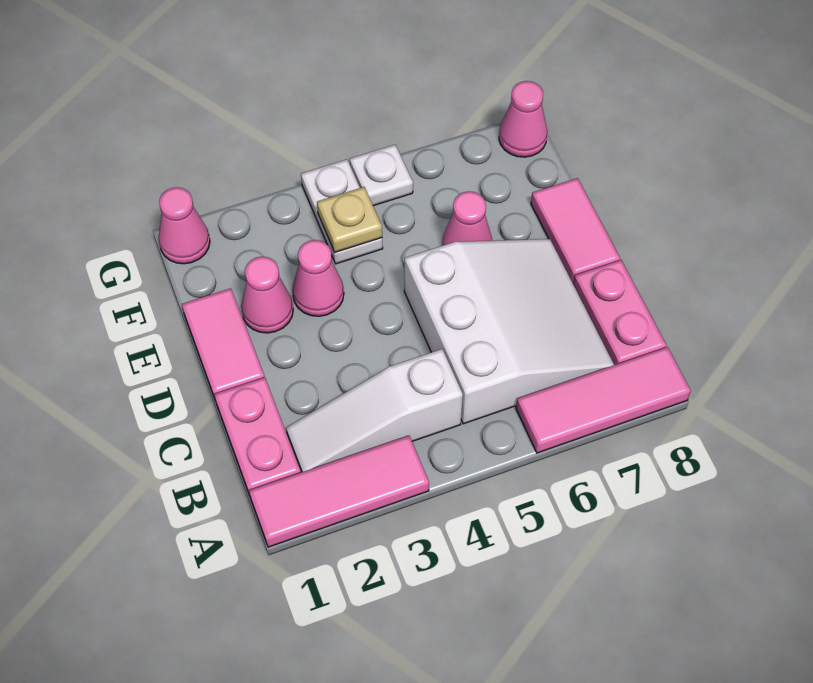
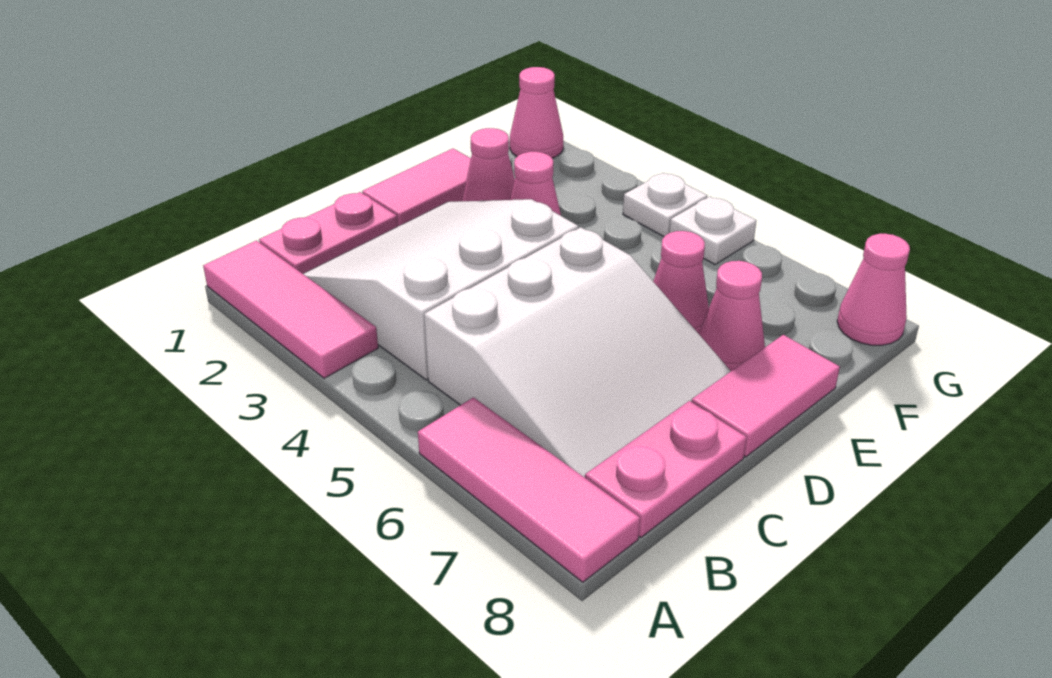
white 1x3 slope [286,349,463,472] -> white 3x3 slope [303,199,578,380]
none -> pink 1x1 cone [699,261,765,371]
white 1x2 plate [301,159,383,264] -> white 1x1 plate [623,173,707,237]
tan 1x1 plate [317,187,382,252] -> none

